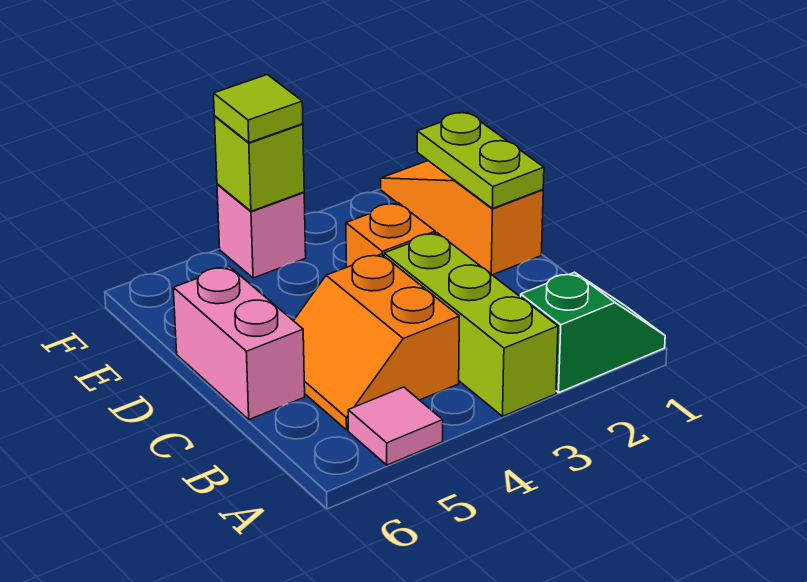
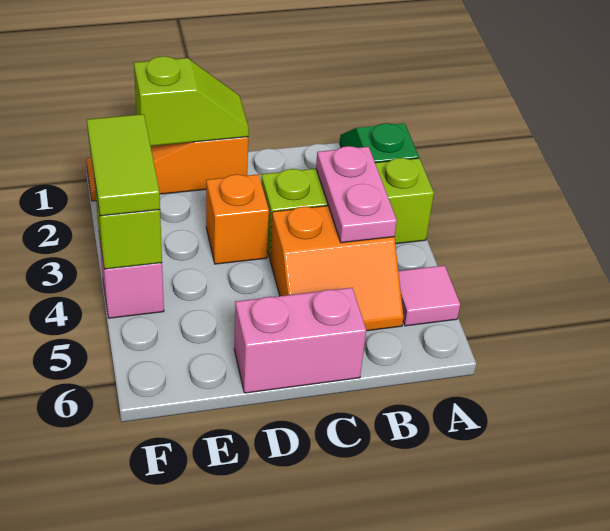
none -> pink 1x2 plate [316,146,397,243]
lime 1x2 plate [417,113,544,209] -> lime 1x2 slope [134,56,249,146]
lime 1x1 tile [214,75,303,143] -> lime 1x2 tile [87,114,160,216]

